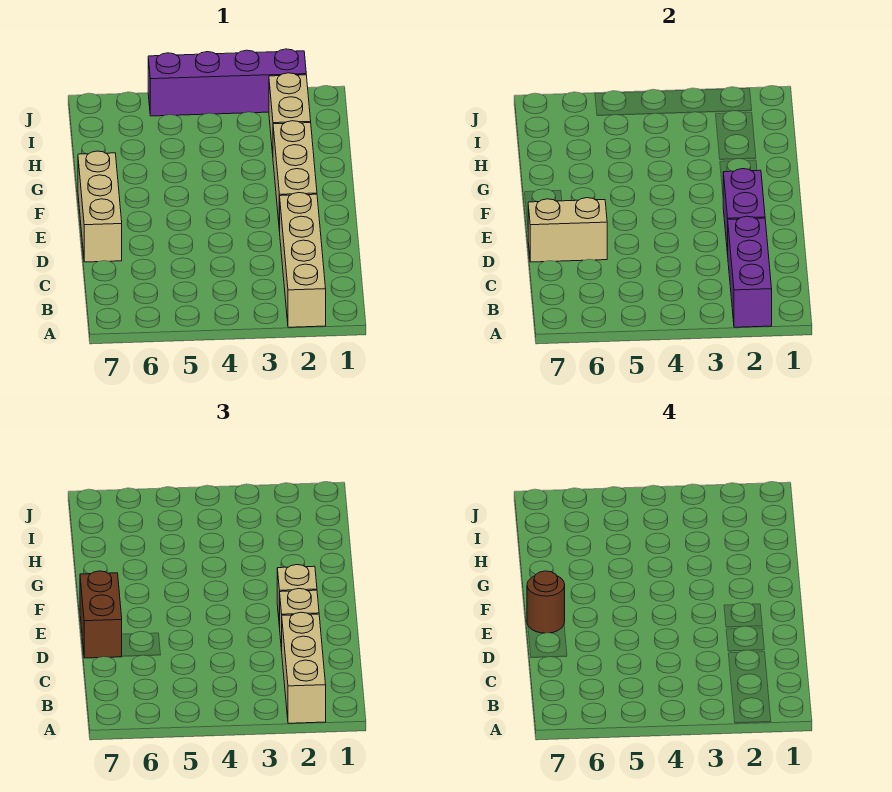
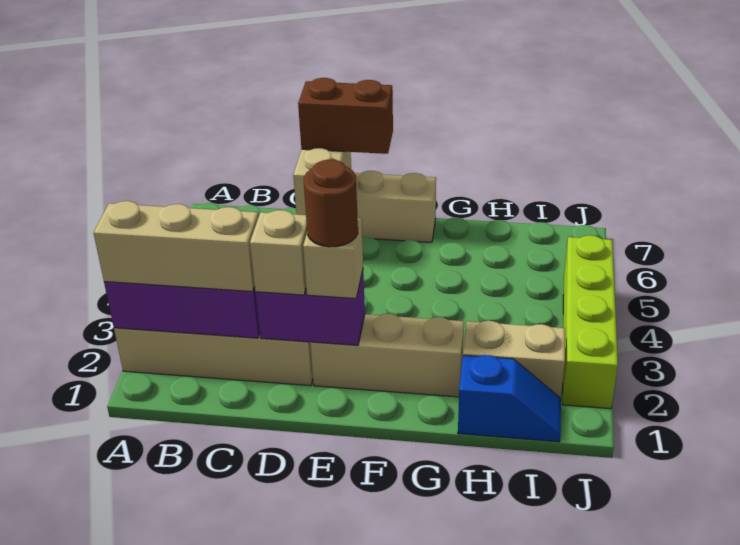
brown 1x1 round brick [527,571,565,633] -> brown 1x1 round brick moved to [304,160,358,247]
none -> blue 1x2 slope [458,355,561,442]
purple 1x4 brick [148,49,306,116] -> lime 1x4 brick [563,235,618,409]

